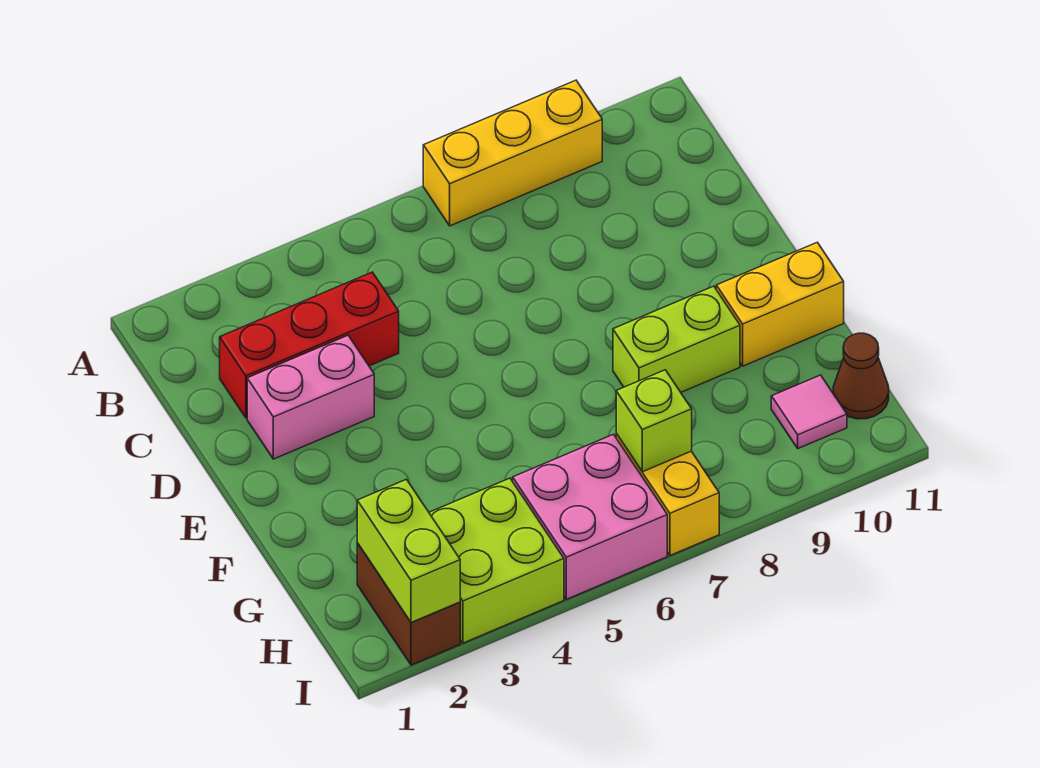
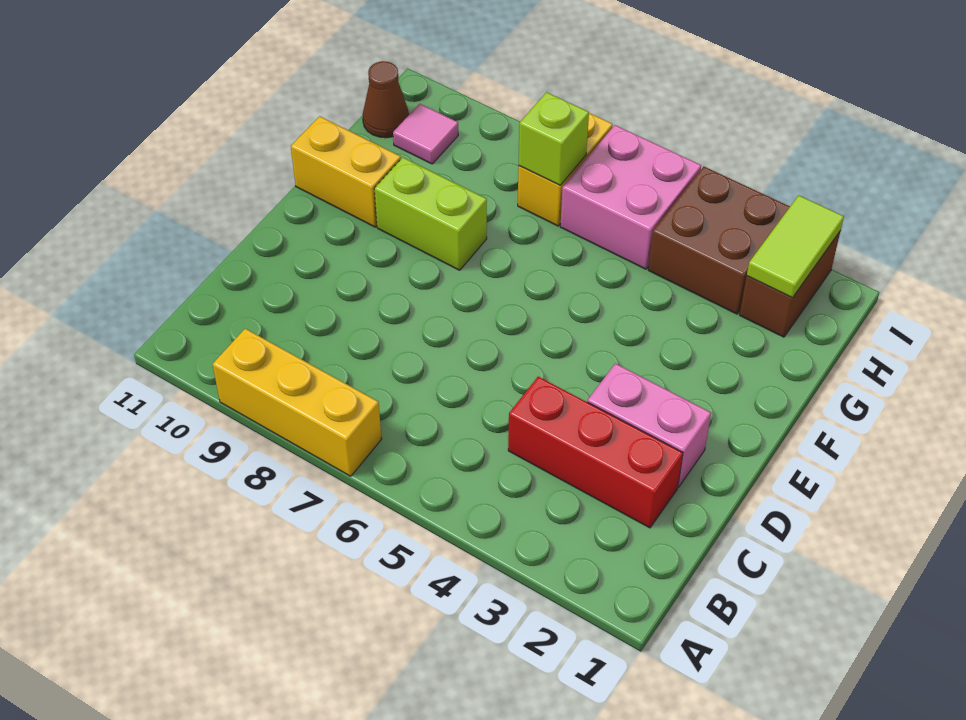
lime 1x2 brick [357,479,460,623] -> lime 1x2 tile [747,195,844,298]
lime 2x2 brick [429,478,564,643] -> brown 2x2 brick [648,166,790,314]

